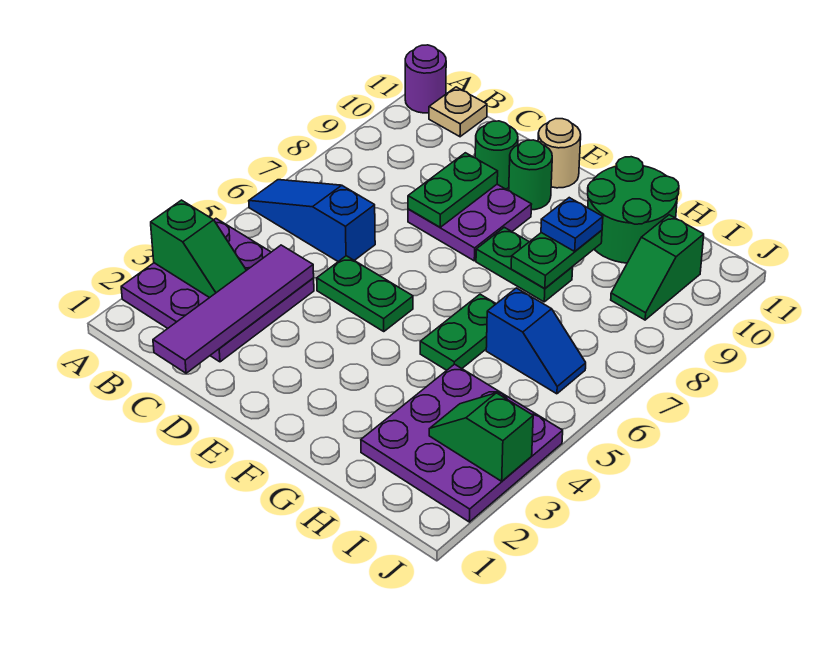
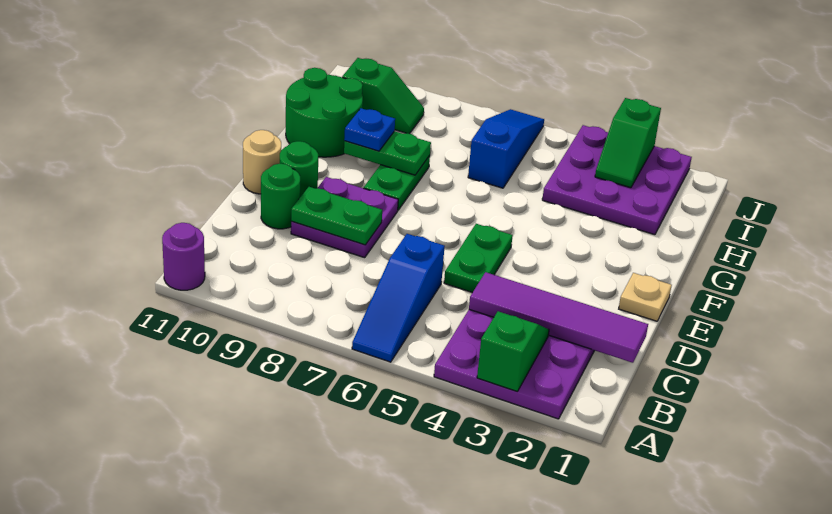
tan 1x1 plate [429,87,487,137] -> tan 1x1 plate moved to [619,273,672,321]
green 1x2 plate [420,294,496,370] -> none
blue 1x2 slope [486,288,586,394] -> blue 1x3 slope [468,109,544,188]

